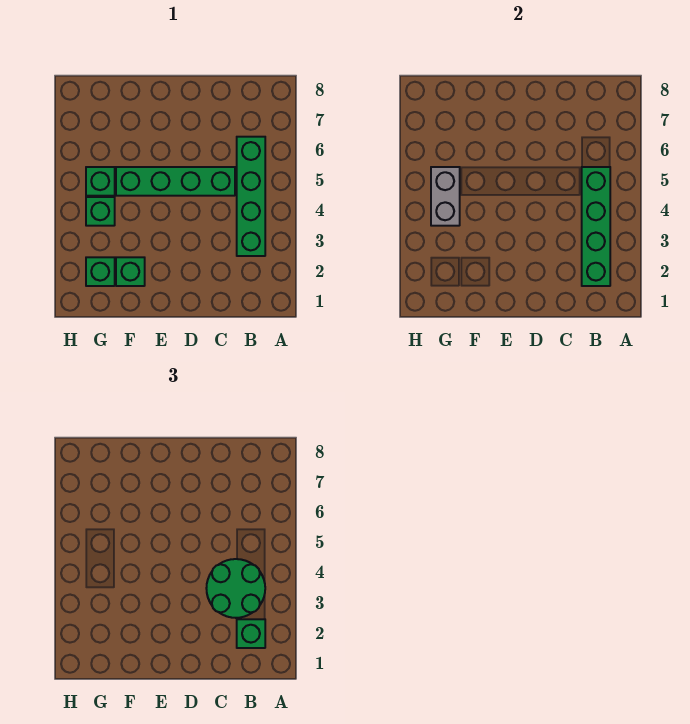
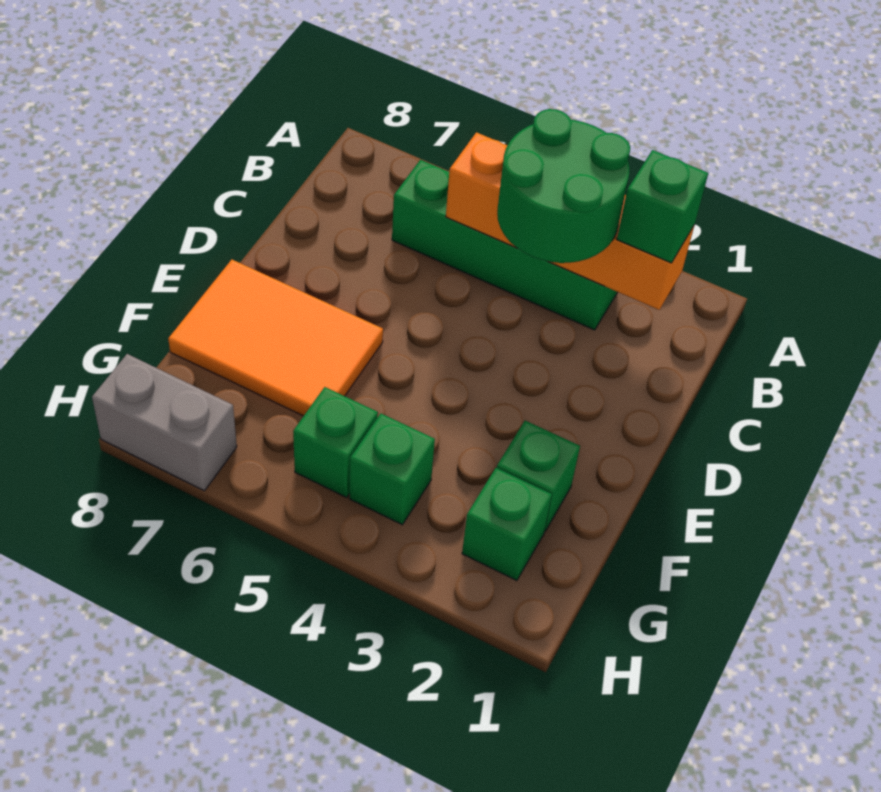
green 1x4 brick [582,167,610,286] -> orange 1x4 brick [446,132,694,310]
green 1x4 brick [116,167,235,196] -> none
none -> orange 2x3 tile [168,260,383,416]
grey 1x2 brick [431,167,460,226] -> grey 1x2 brick moved to [92,354,237,491]

